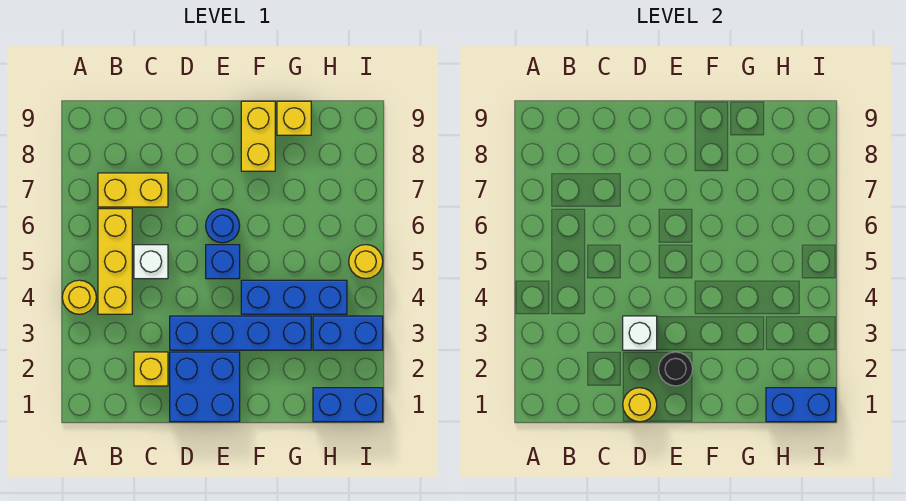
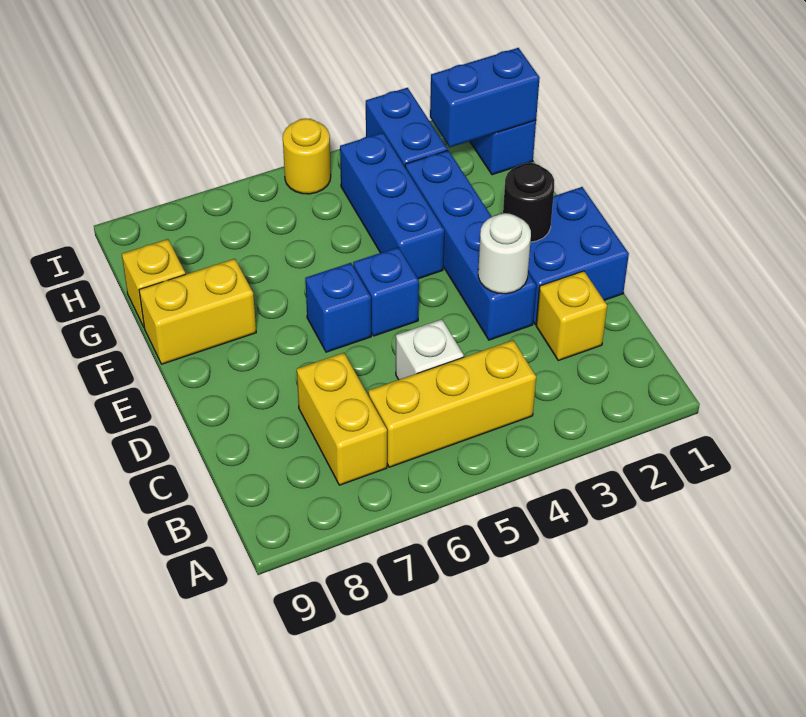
yellow 1x1 round brick [62,280,96,314] -> none
yellow 1x1 round brick [623,388,657,422] -> none
white 1x1 brick [623,316,657,350] -> white 1x1 round brick [478,213,531,294]
blue 1x1 round brick [206,209,240,243] -> blue 1x1 brick [305,263,371,352]
blue 1x2 brick [766,388,836,422] -> blue 1x2 brick turned to [430,48,540,147]

